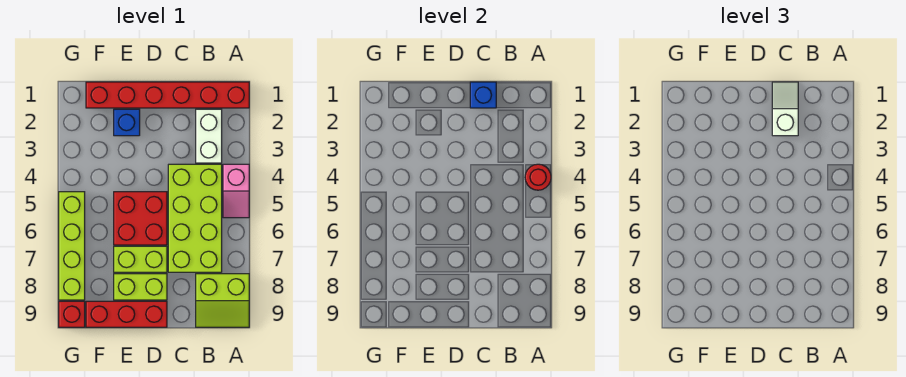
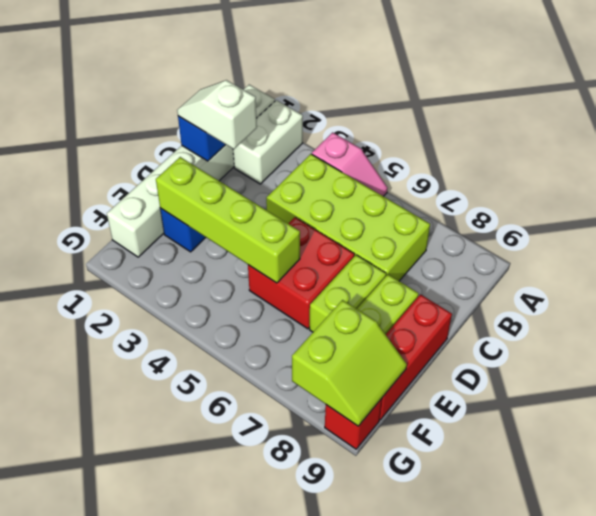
red 1x6 brick [86,82,249,108] -> white 1x6 brick [107,85,275,257]
red 1x1 round brick [525,164,551,190] -> none
lime 2x2 slope [196,274,249,327] -> lime 2x2 slope moved to [292,300,407,426]
white 1x2 brick [196,109,222,163] -> white 1x2 brick turned to [233,100,303,184]
lime 1x4 brick [59,192,85,300] -> lime 1x4 brick moved to [156,157,300,283]

